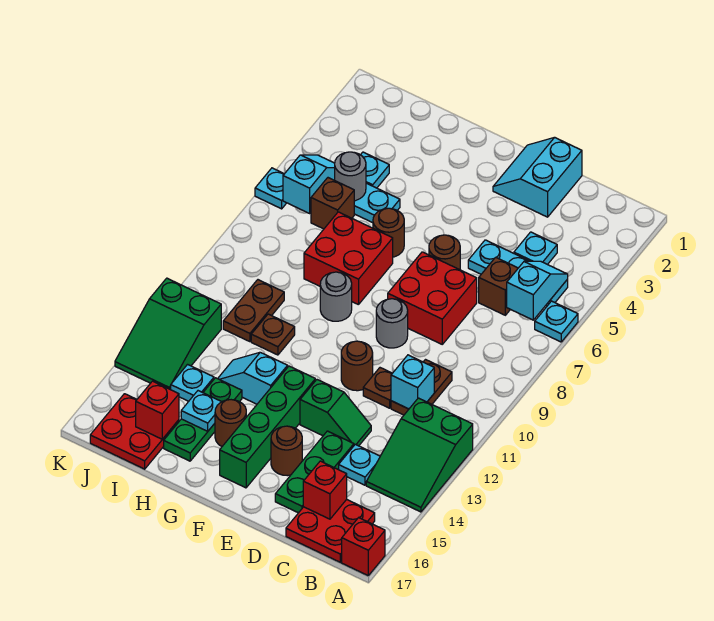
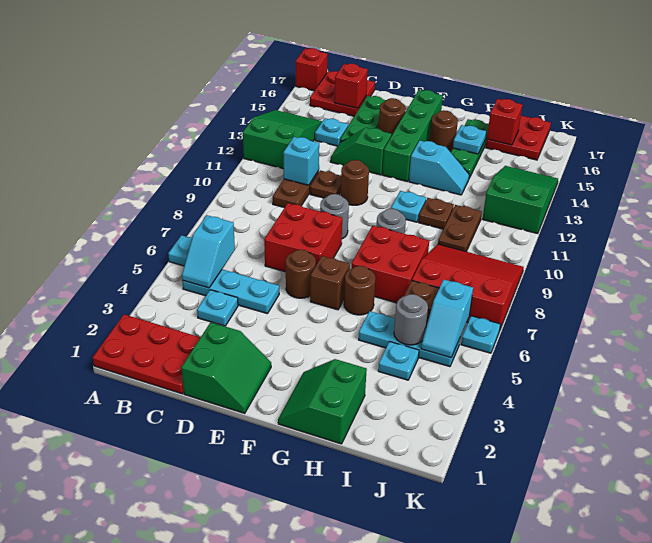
none -> red 2x3 plate [93,314,200,394]
brown 1x1 brick [479,257,518,315] -> brown 1x1 brick moved to [310,256,350,310]
cyan 2x2 slope [493,137,582,217] -> green 2x2 slope [181,322,271,413]
none -> green 2x2 slope [278,359,367,444]
none -> red 3x3 slope [412,244,524,329]
cyan 1x1 plate [171,365,214,401] -> cyan 1x1 plate moved to [391,191,426,222]

